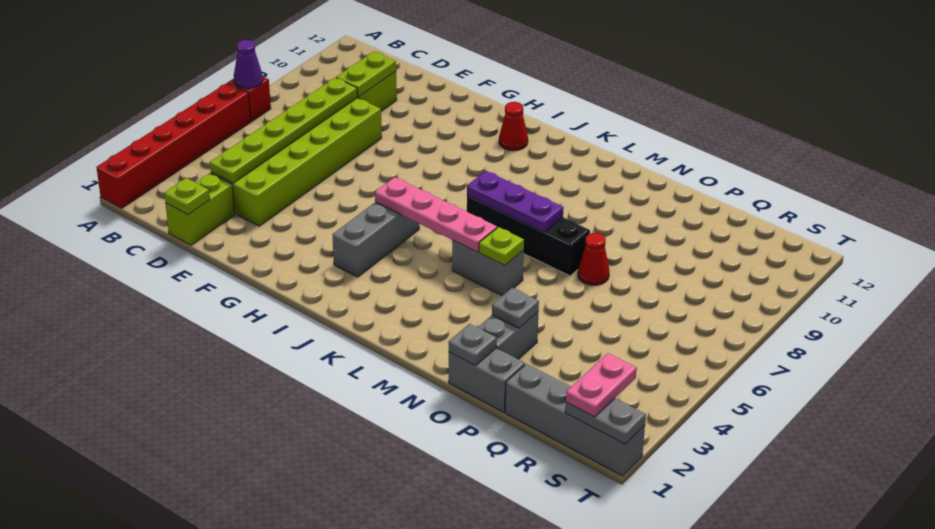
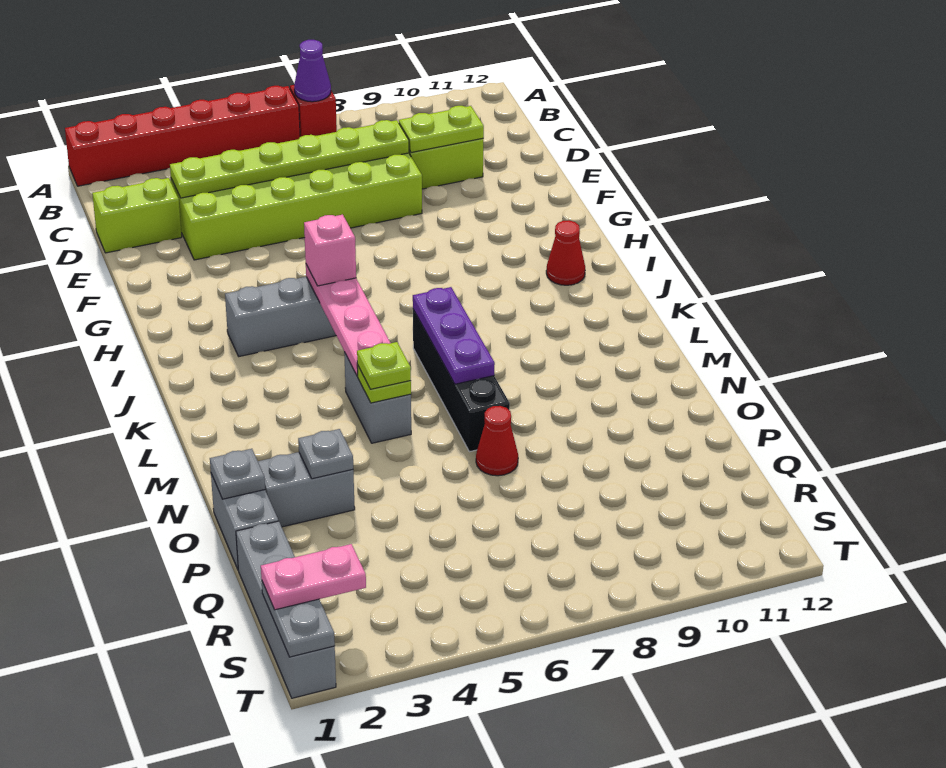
lime 1x1 plate [164,178,210,215] -> lime 1x1 plate moved to [357,342,411,389]
none -> pink 1x1 brick [304,214,356,286]

